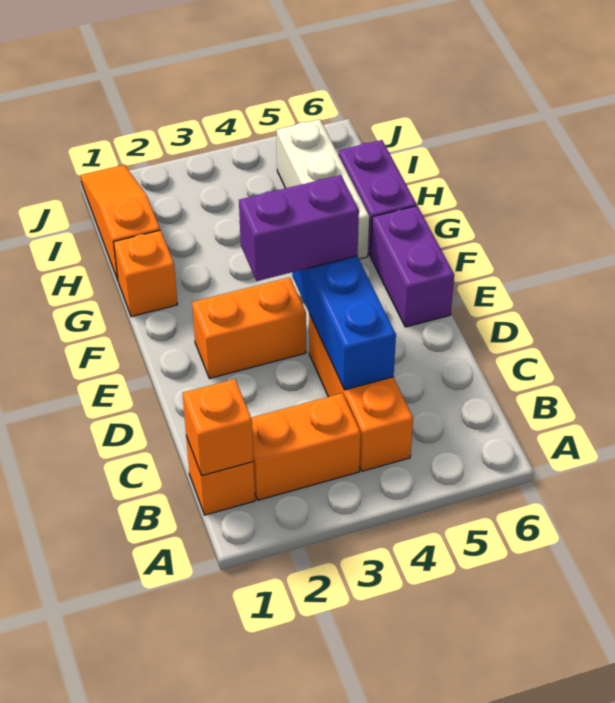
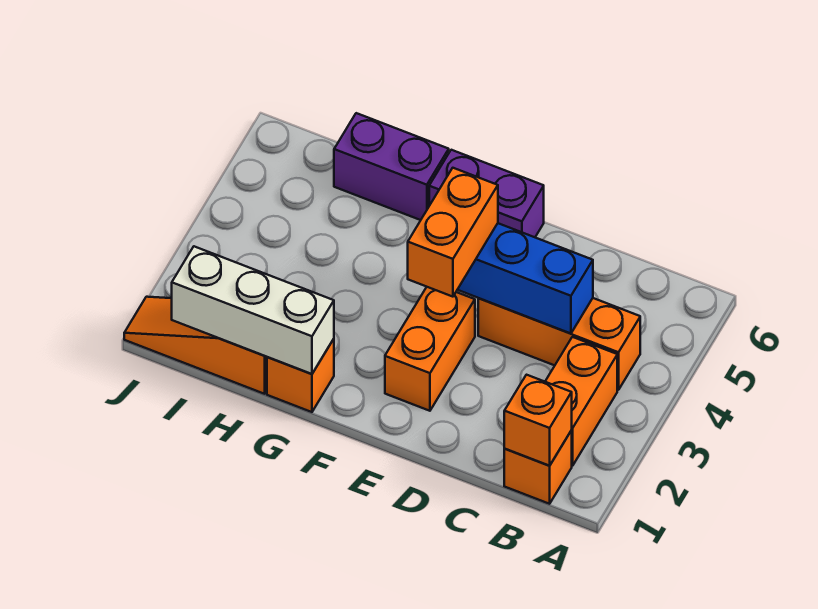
purple 1x2 brick [239,175,359,281] -> orange 1x2 brick [408,168,498,297]
white 1x3 brick [277,119,369,259] -> white 1x3 brick moved to [172,246,334,374]

